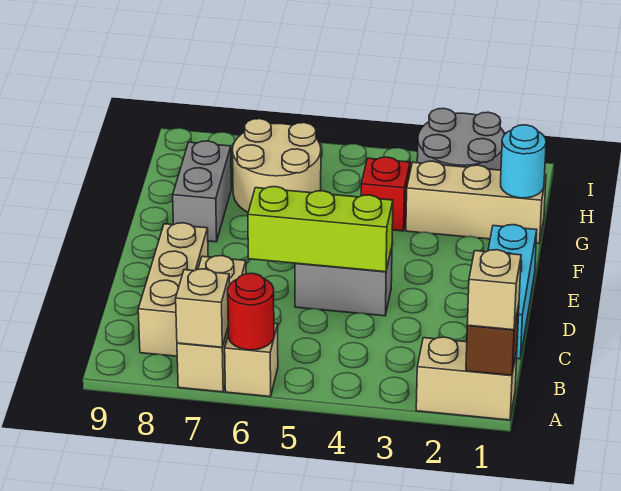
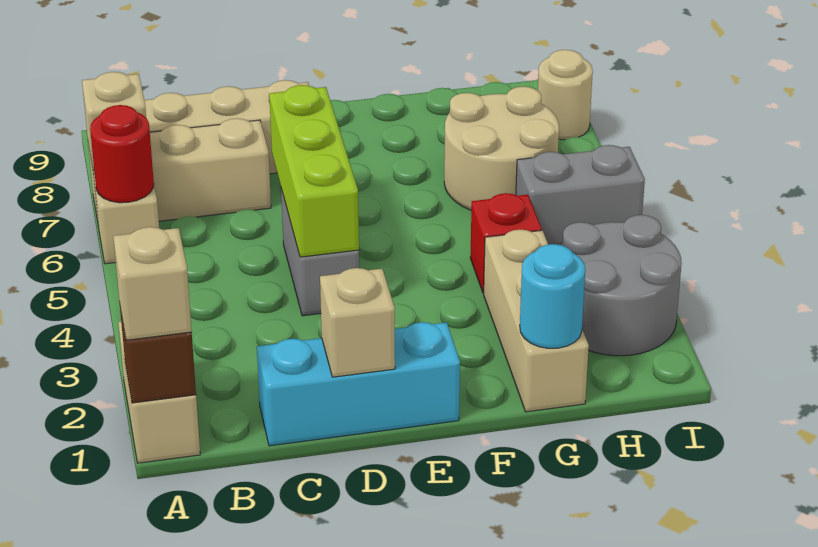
none -> tan 1x1 brick [320,268,395,377]
grey 1x2 brick [173,141,232,242] -> grey 1x2 brick moved to [516,145,645,245]
none -> tan 1x1 round brick [538,50,593,140]

